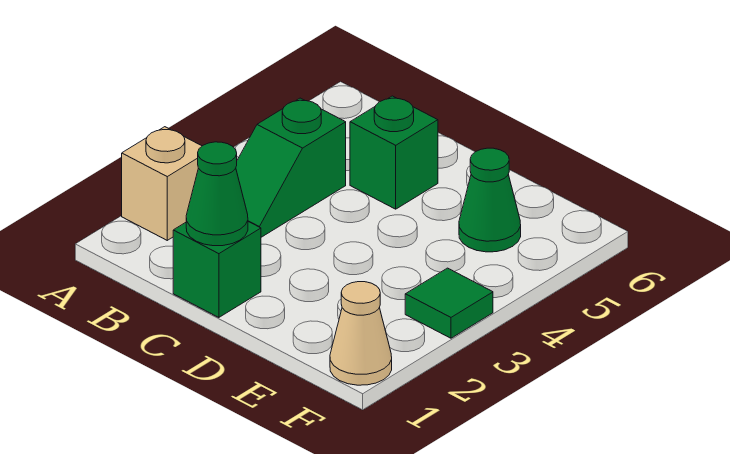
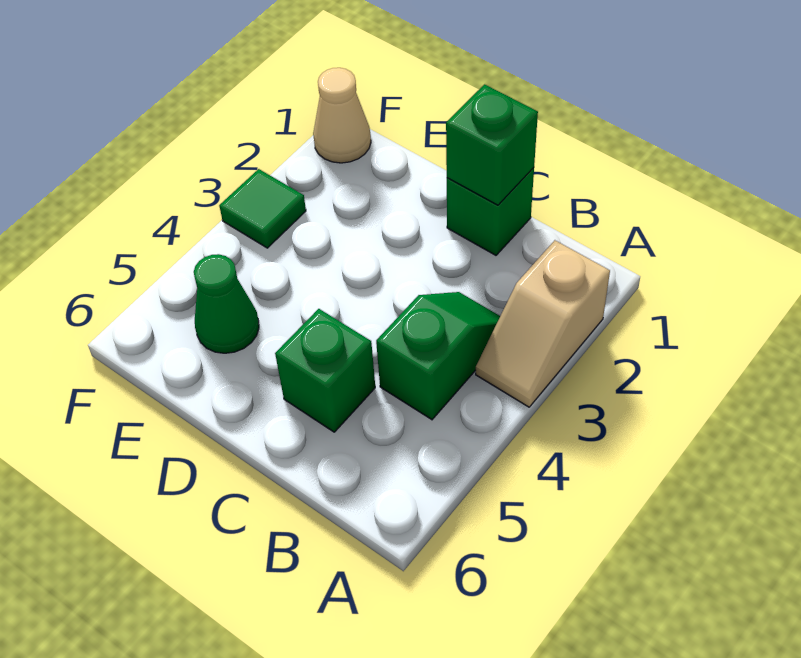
green 1x1 cone [186,142,248,246] -> green 1x1 brick [446,84,538,205]

